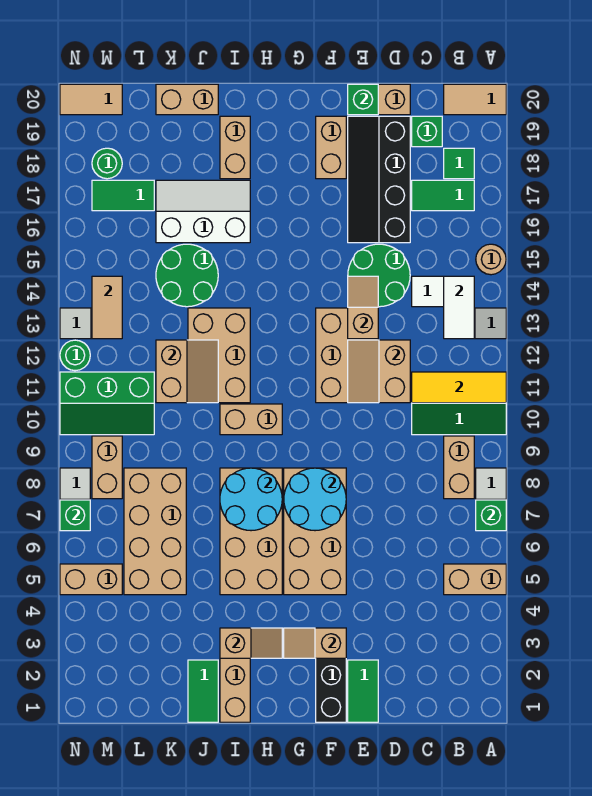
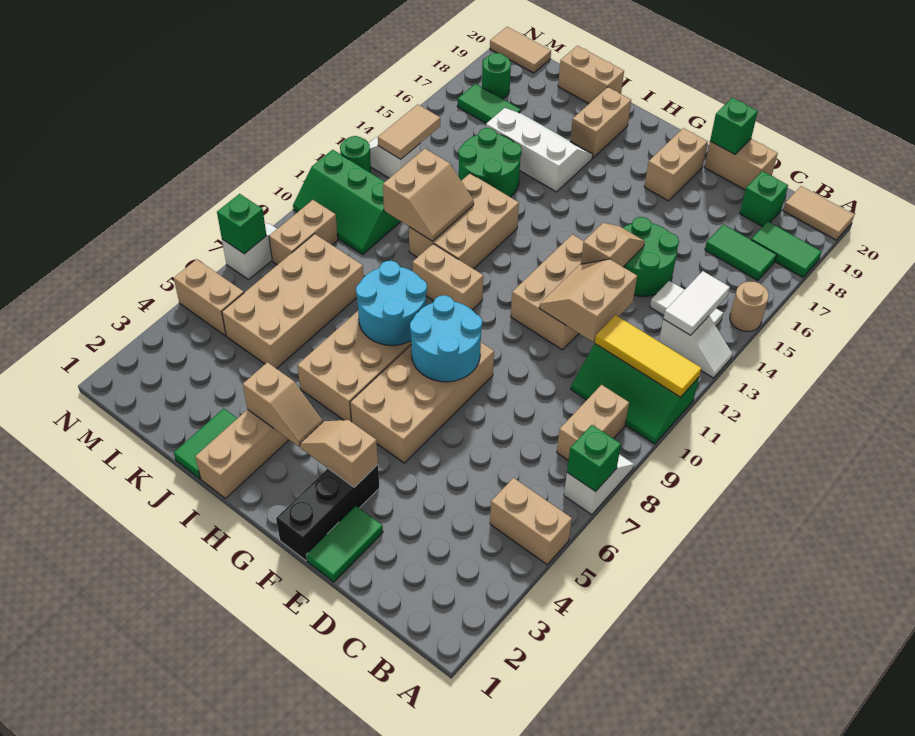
green 1x1 tile [444,148,474,179] -> green 1x2 tile [751,222,822,277]
black 2x4 slope [348,116,410,243] -> none

